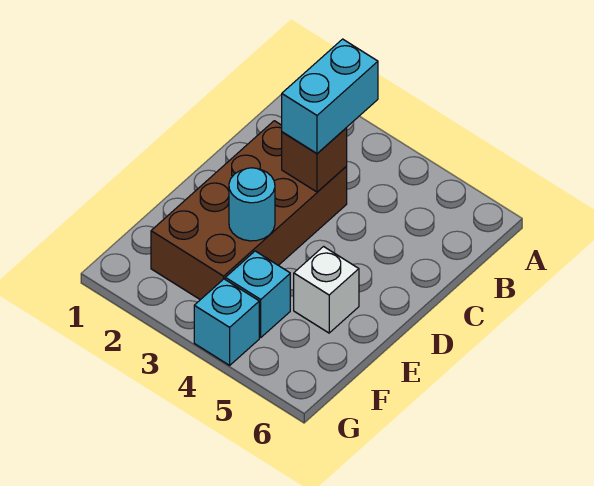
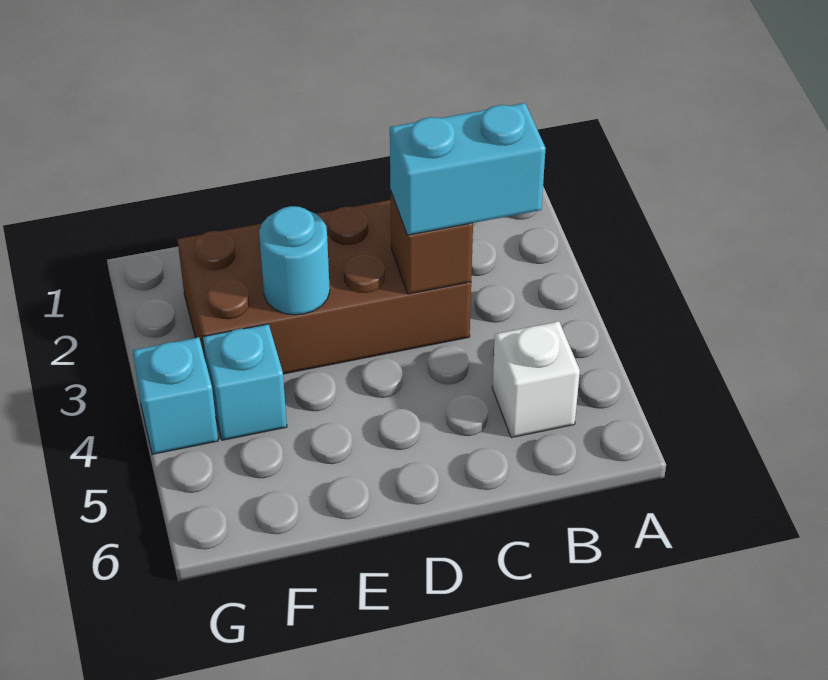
white 1x1 brick [294,247,359,333] -> white 1x1 brick moved to [492,321,580,438]

